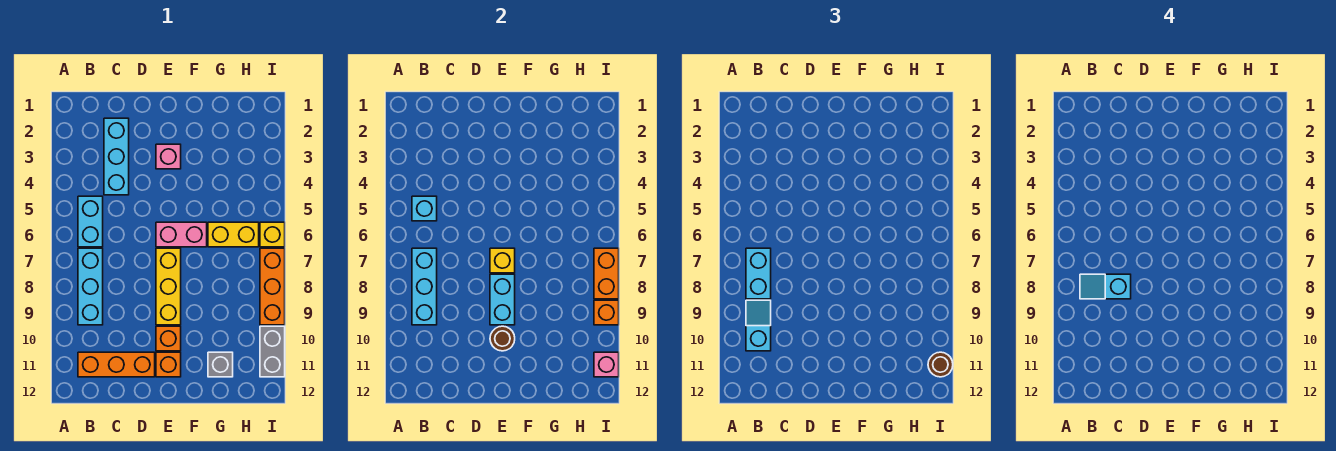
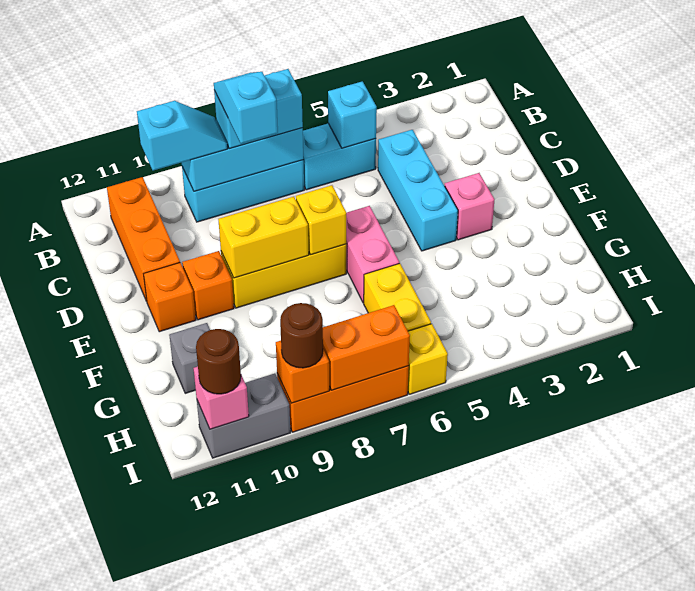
cyan 1x3 brick [104,118,129,195] -> cyan 1x3 brick turned to [378,130,458,251]
cyan 1x2 brick [490,274,515,325] -> yellow 1x2 brick [218,196,309,278]
brown 1x1 round brick [490,326,515,351] -> brown 1x1 round brick moved to [280,303,323,368]

